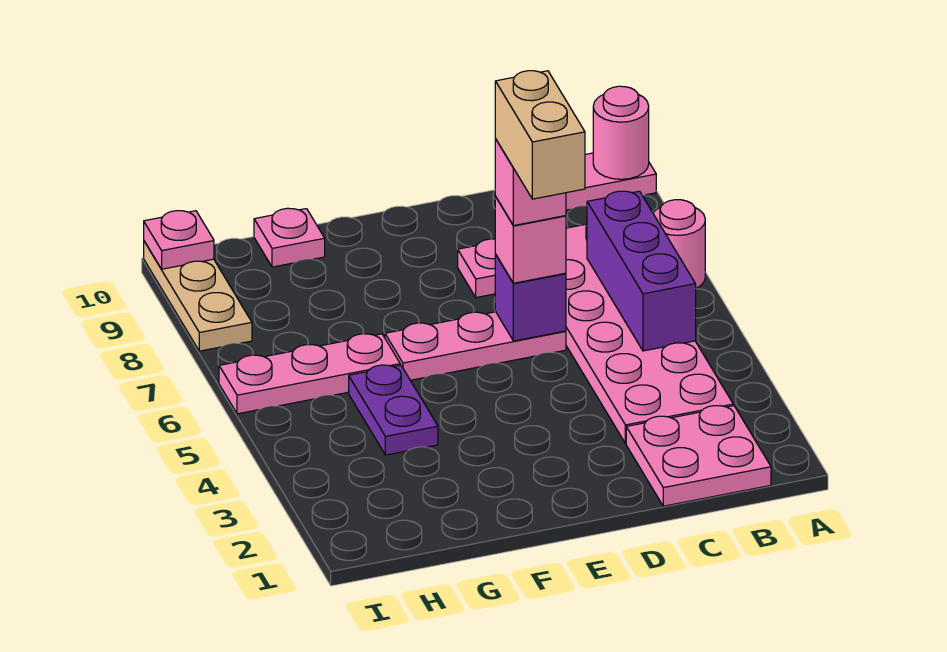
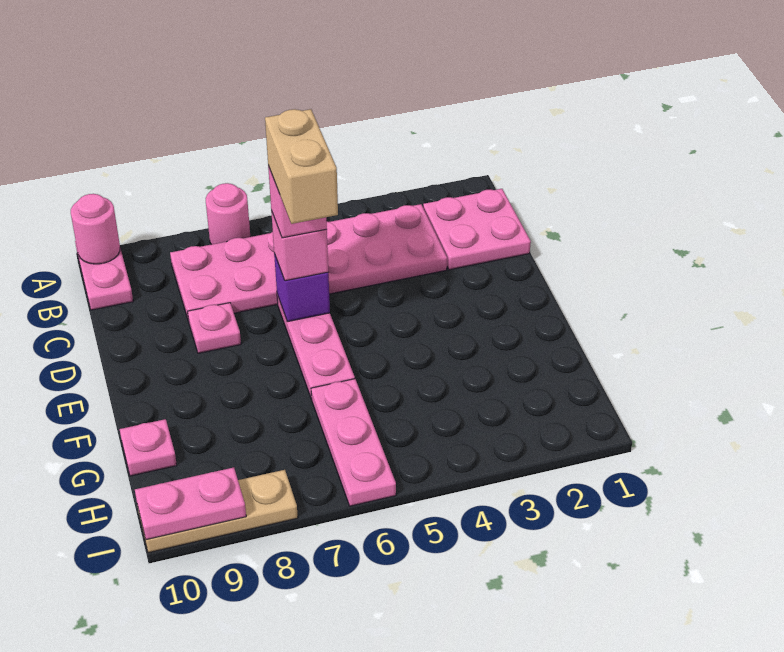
purple 1x3 brick [587,191,696,351] -> none
tan 1x2 brick [495,71,585,199] -> tan 1x2 brick turned to [265,109,338,224]
purple 1x2 plate [349,365,438,455] -> none
pink 1x1 plate [144,211,214,269] -> pink 1x2 plate [135,467,246,540]

